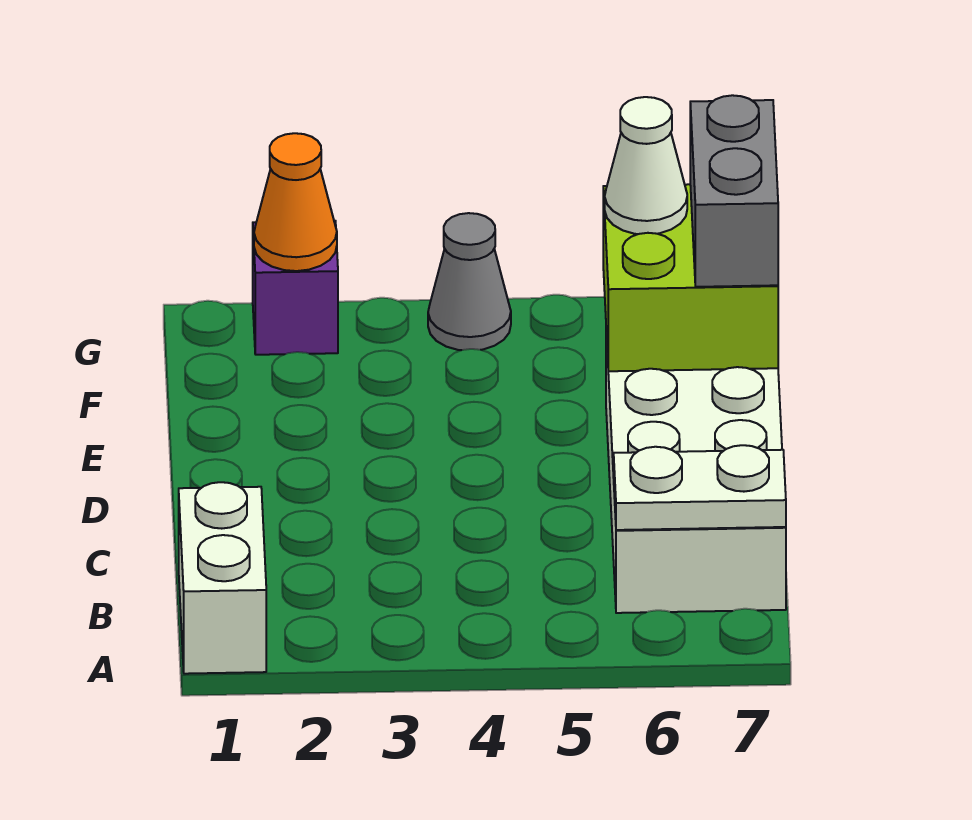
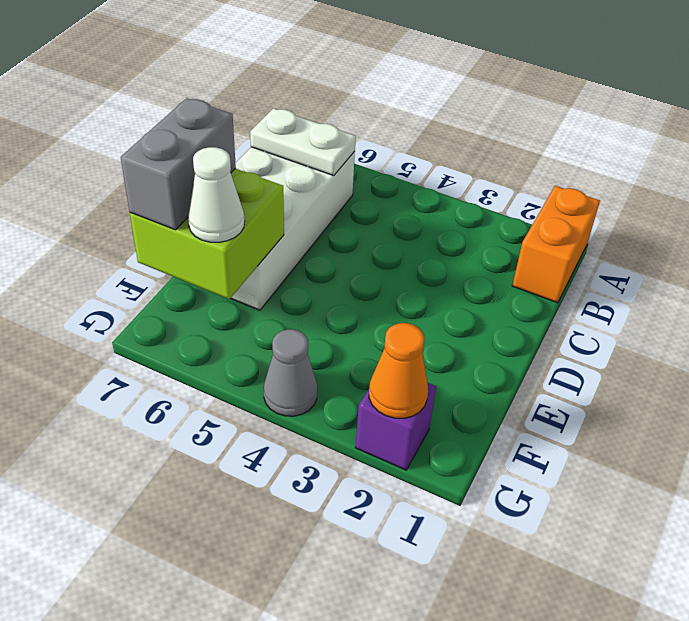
white 1x2 brick [179,482,266,674] -> orange 1x2 brick [512,186,600,303]

